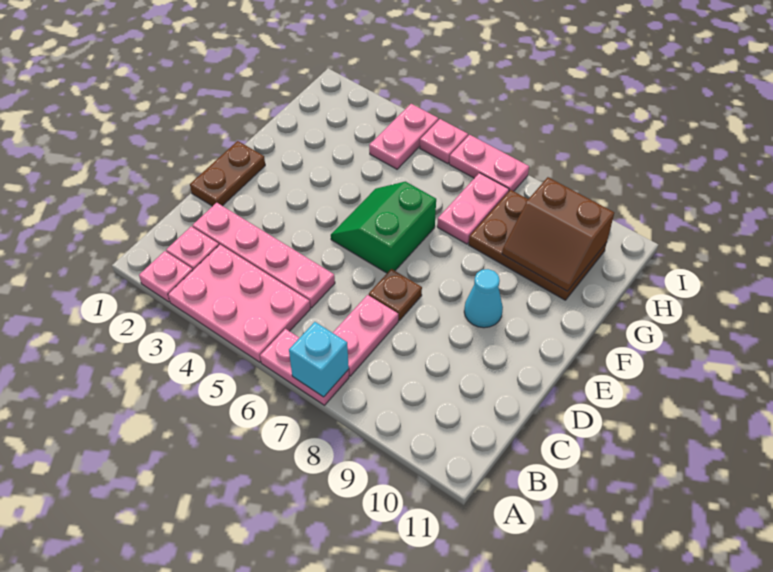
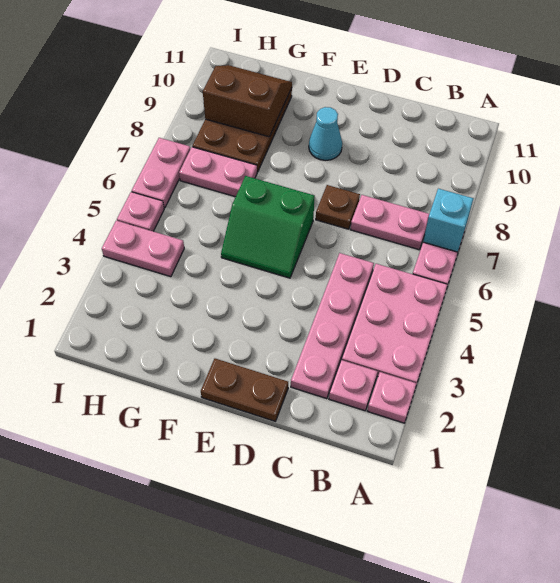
brown 2x2 slope [502,177,614,291] -> brown 2x2 slope turned to [203,65,292,137]

